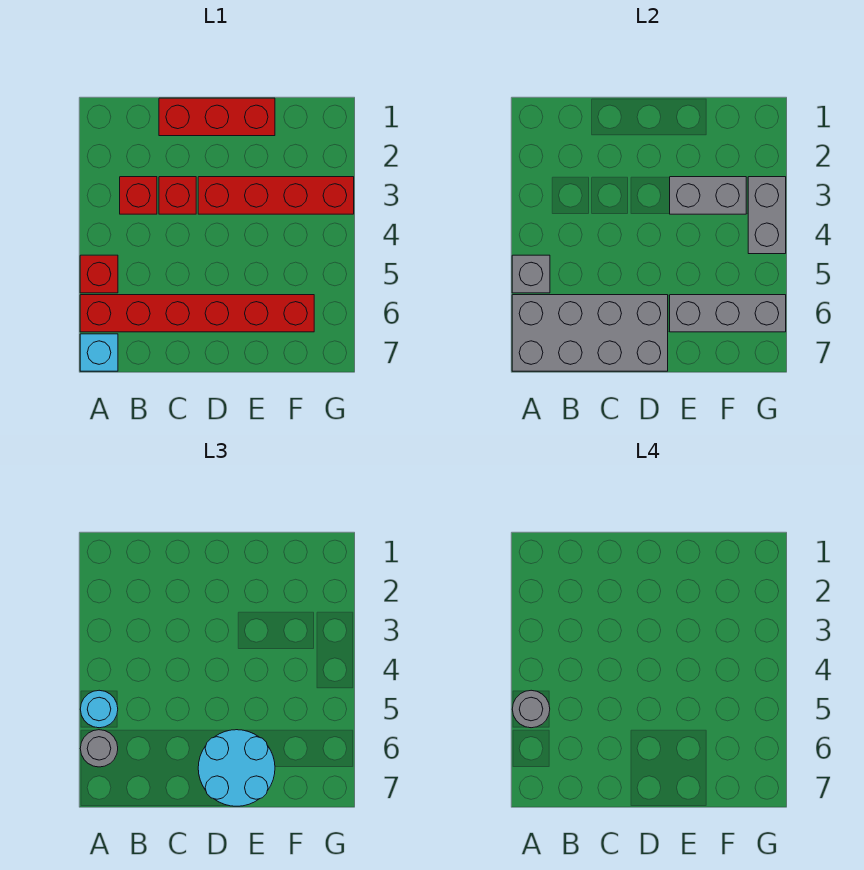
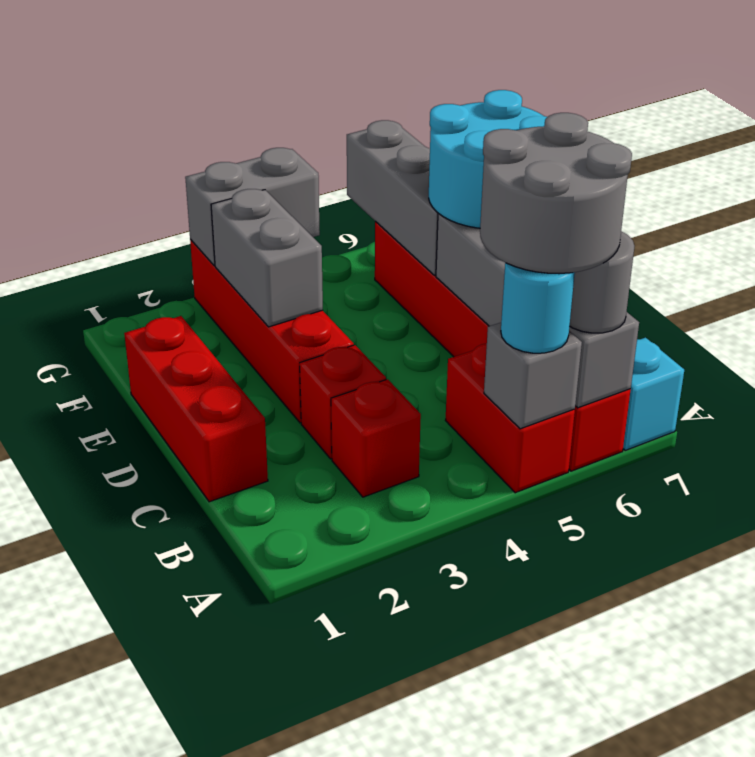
red 1x1 brick [80,255,118,293] -> red 1x2 brick [445,344,575,493]
grey 1x1 round brick [512,690,550,728] -> grey 2x2 round brick [480,113,632,274]
grey 2x4 brick [512,295,668,371] -> grey 1x4 brick [436,214,639,408]

